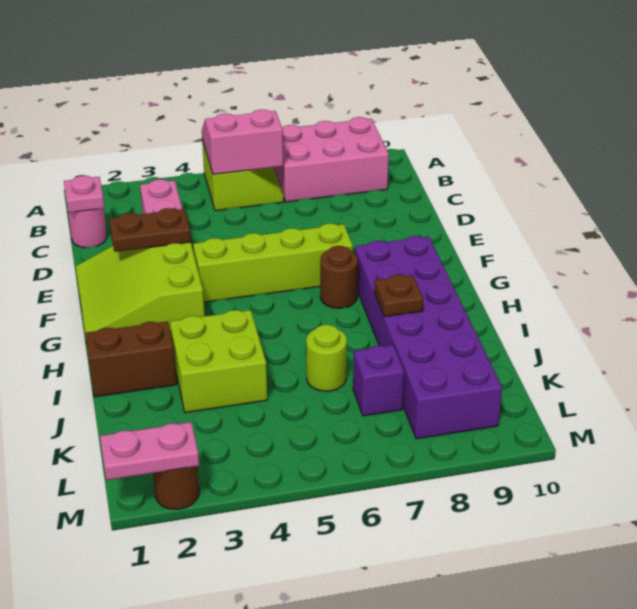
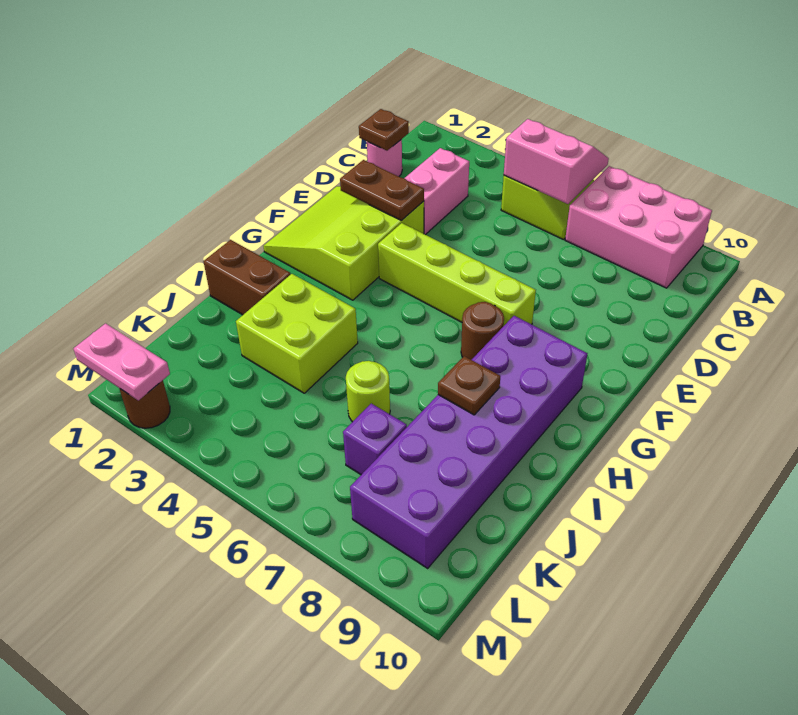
pink 1x1 plate [64,176,104,213] -> brown 1x1 plate [359,109,409,151]

